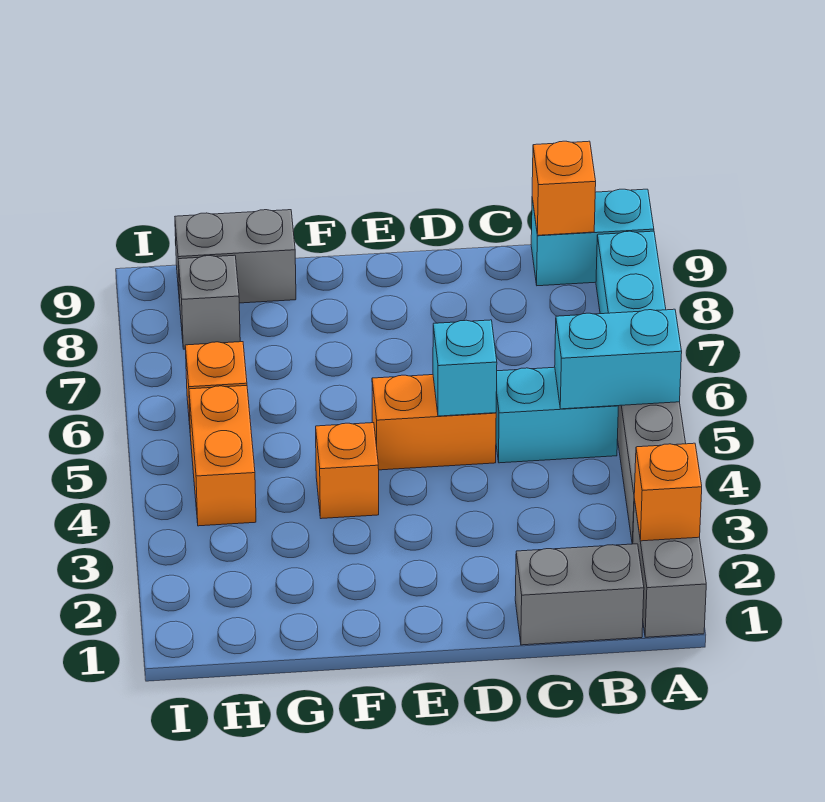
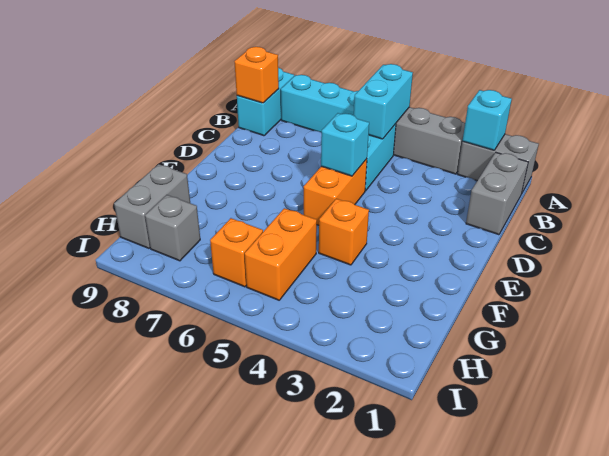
orange 1x1 brick [634,443,702,541] -> cyan 1x1 brick [463,90,512,150]
orange 1x2 brick [189,386,256,526] -> orange 1x2 brick turned to [245,208,317,300]

